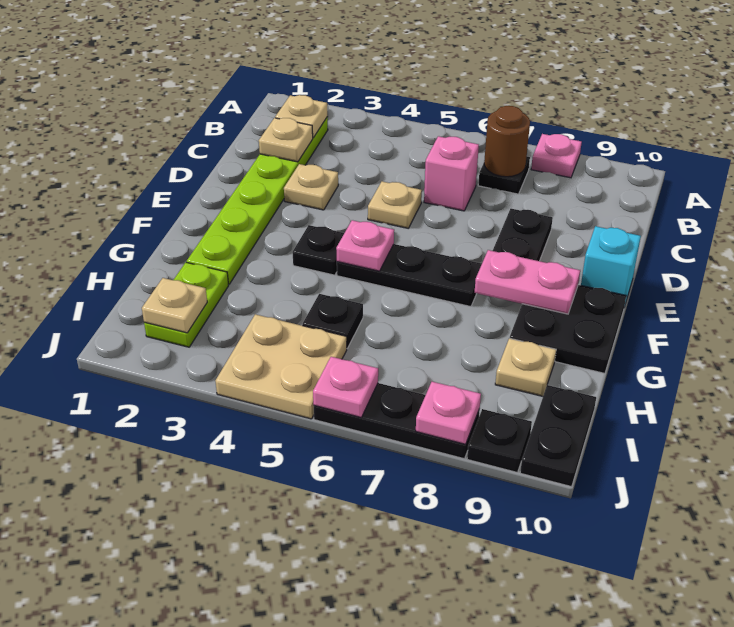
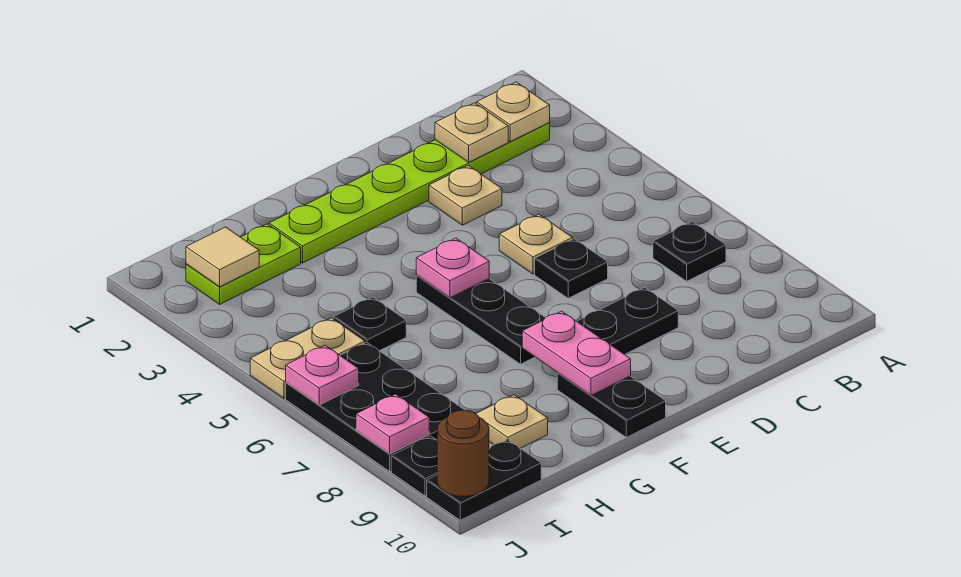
pink 1x1 plate [531,134,582,178] -> none
brown 1x1 round brick [484,106,530,177] -> brown 1x1 round brick moved to [437,410,489,497]
pink 1x1 brick [424,136,479,211] -> none
cyan 1x1 brick [581,226,641,304] -> none
black 1x1 plate [293,225,344,275] -> black 1x1 plate moved to [535,239,608,298]
black 2x2 plate [510,285,626,373] -> black 1x2 plate [557,373,666,437]
tan 1x1 plate [142,278,207,333] -> tan 1x1 tile [186,227,259,287]
tan 2x2 plate [216,314,347,419] -> tan 1x2 plate [250,318,365,398]
black 1x3 plate [314,383,480,459] -> black 2x3 plate [286,342,464,471]

